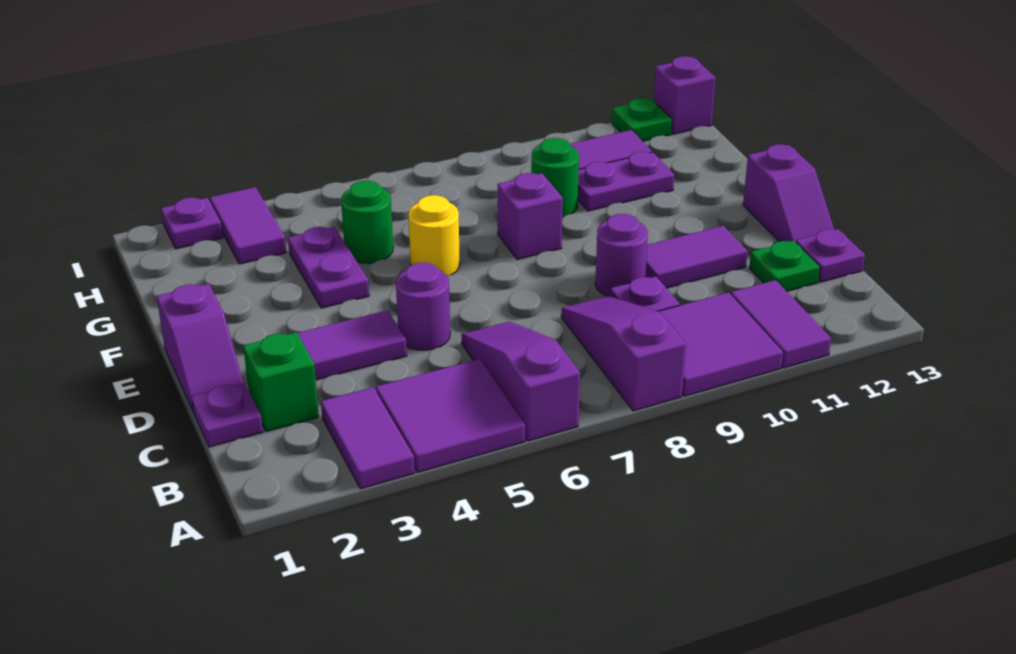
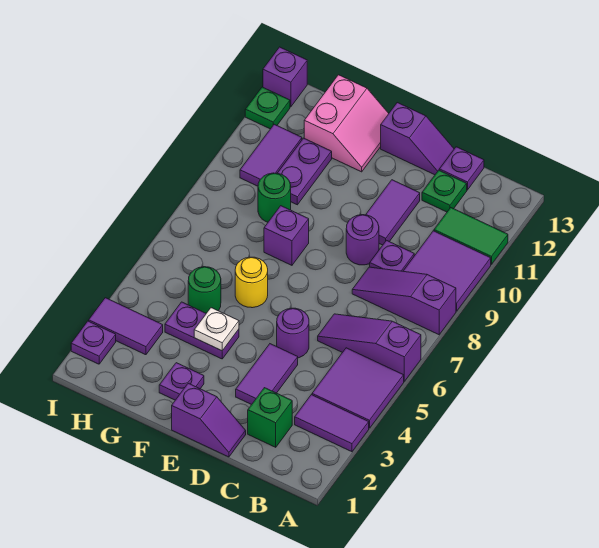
purple 1x2 tile [731,280,831,368] -> green 1x2 tile [434,208,508,265]
purple 1x1 plate [191,383,263,447] -> purple 1x1 plate moved to [159,363,204,400]
none -> white 1x1 plate [194,308,239,351]
none -> pink 2x2 slope [304,75,389,172]

